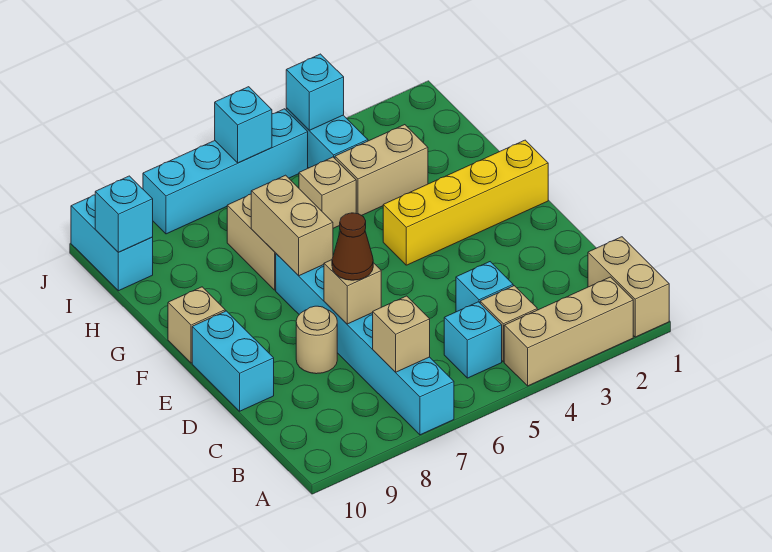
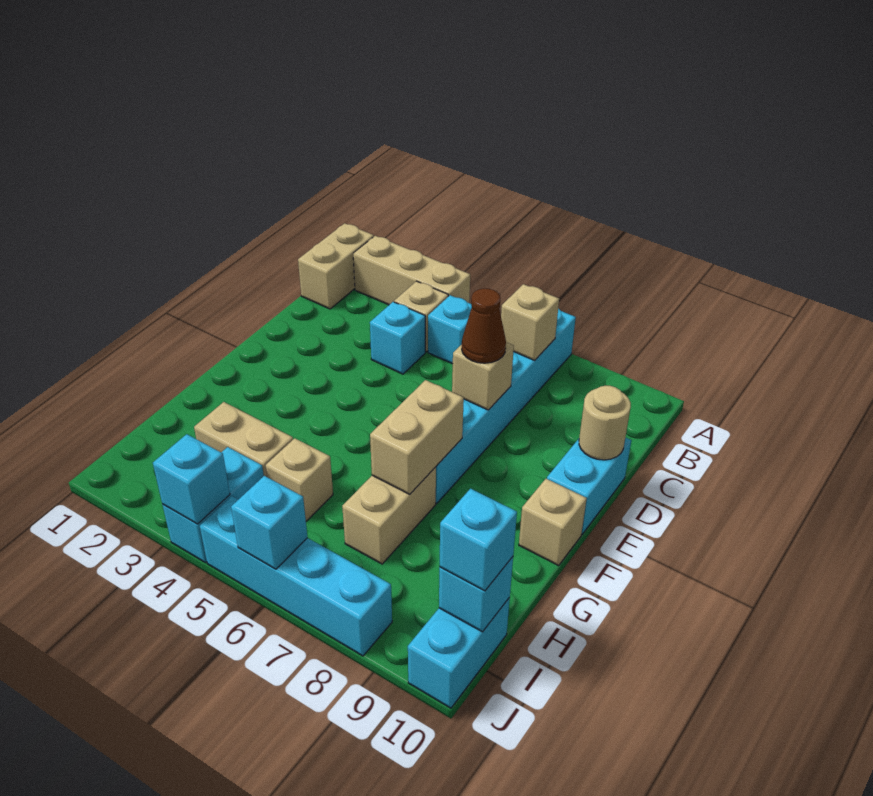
tan 1x1 round brick [296,306,337,374] -> tan 1x1 round brick moved to [579,386,631,460]
yellow 1x4 brick [383,140,548,265] -> none
none -> cyan 1x1 brick [440,489,517,591]

